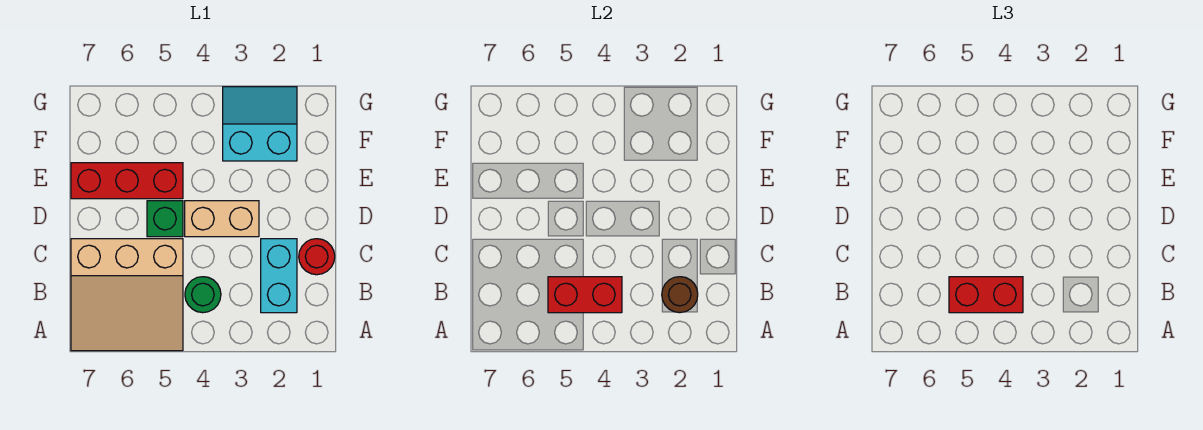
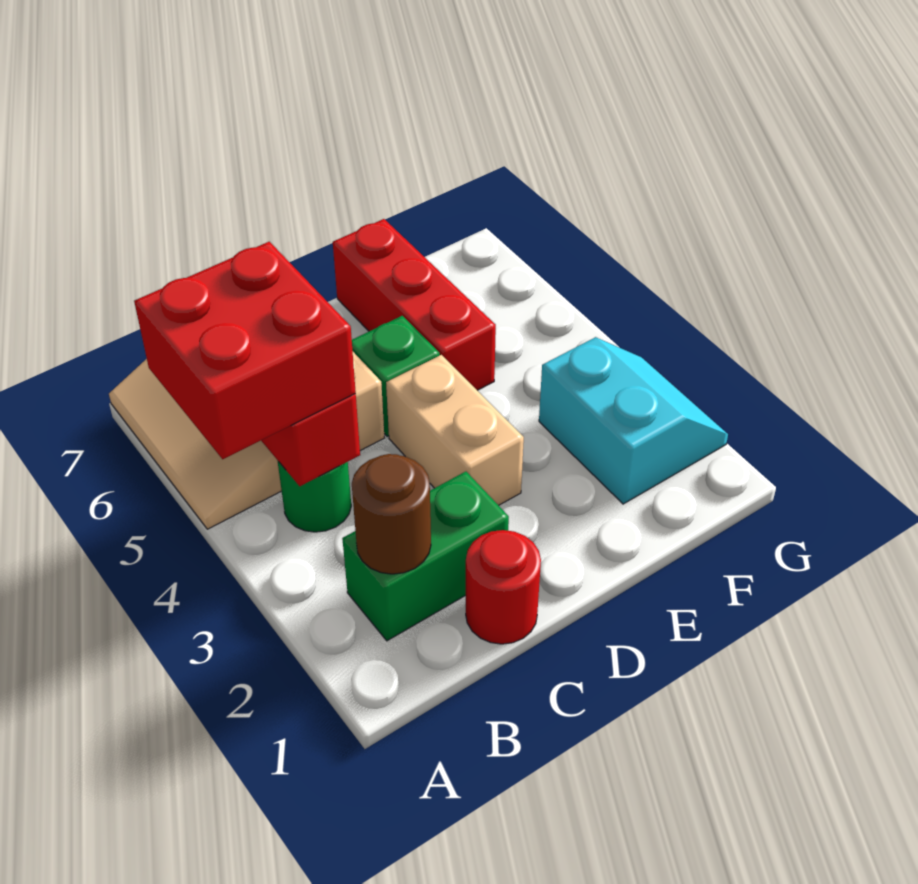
cyan 1x2 brick [261,239,297,313] -> green 1x2 brick [342,472,509,641]
red 1x2 brick [949,277,1023,313] -> red 2x2 brick [134,242,356,459]

